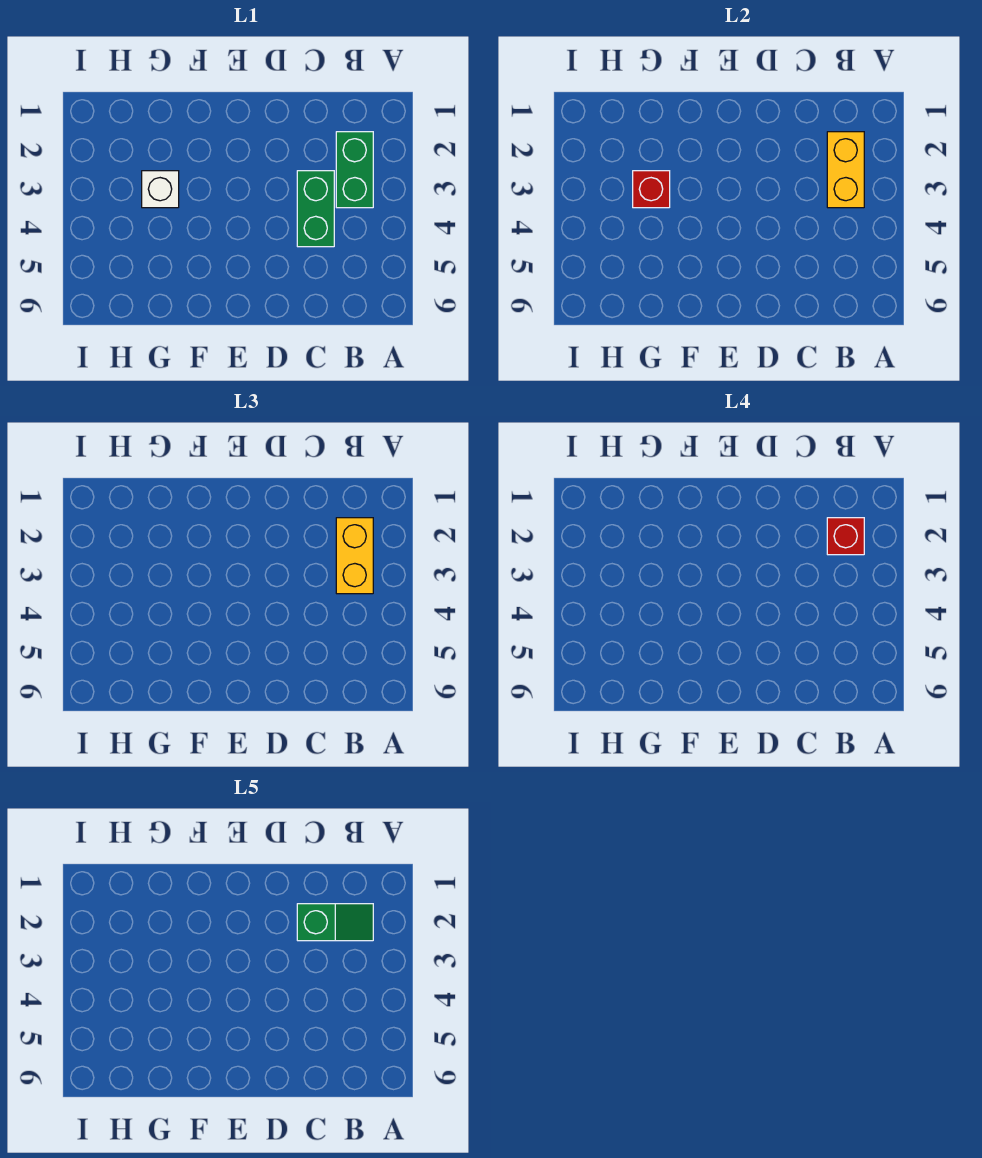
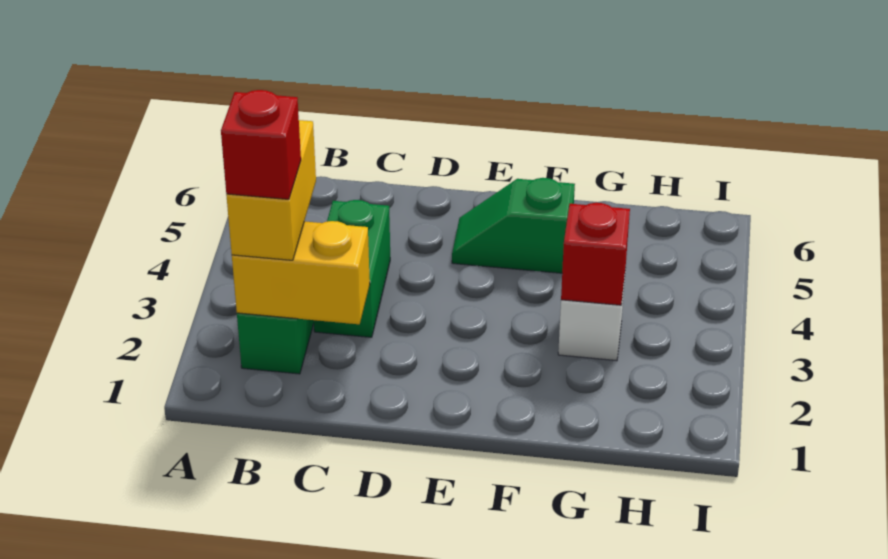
yellow 1x2 brick [827,132,864,208] -> yellow 1x2 brick turned to [232,221,370,324]
green 1x2 slope [297,904,373,941] -> green 1x2 slope moved to [452,178,575,273]

